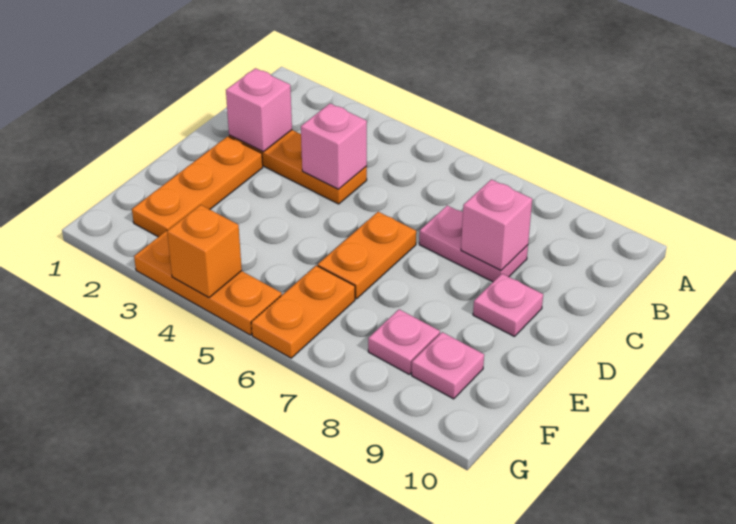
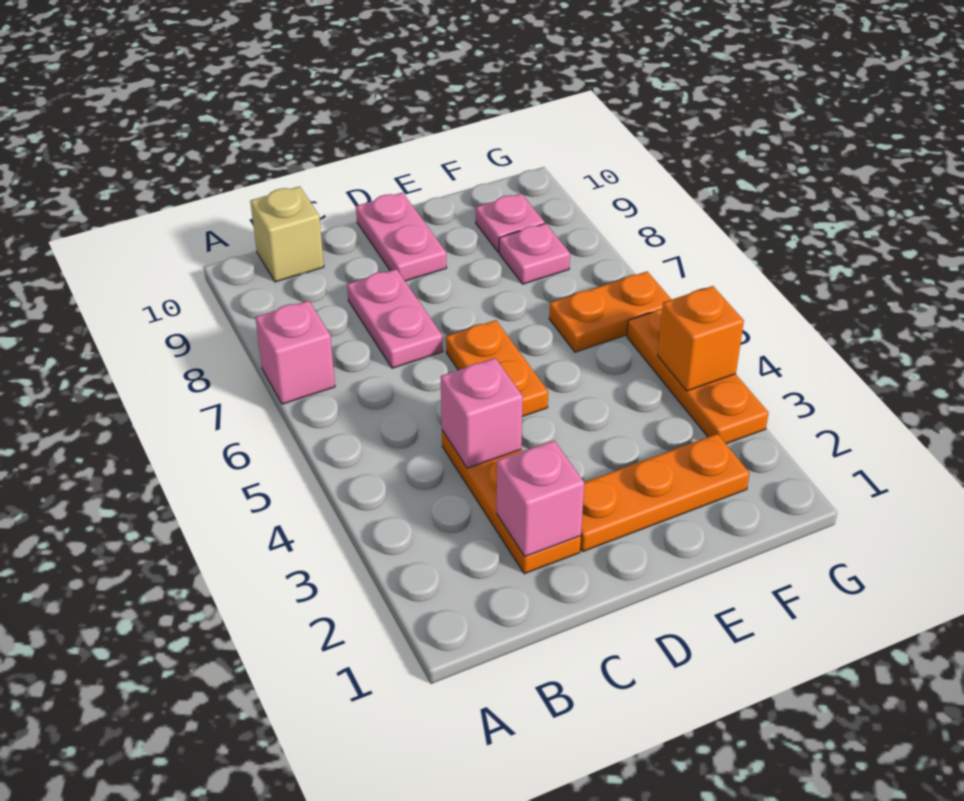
none -> tan 1x1 brick [250,186,324,282]
pink 1x1 brick [461,179,532,270] -> pink 1x1 brick moved to [255,301,335,404]
orange 1x2 plate [318,212,416,299] -> orange 1x2 plate turned to [446,320,548,417]
pink 1x1 plate [473,274,543,337] -> pink 1x2 plate [356,193,447,281]

